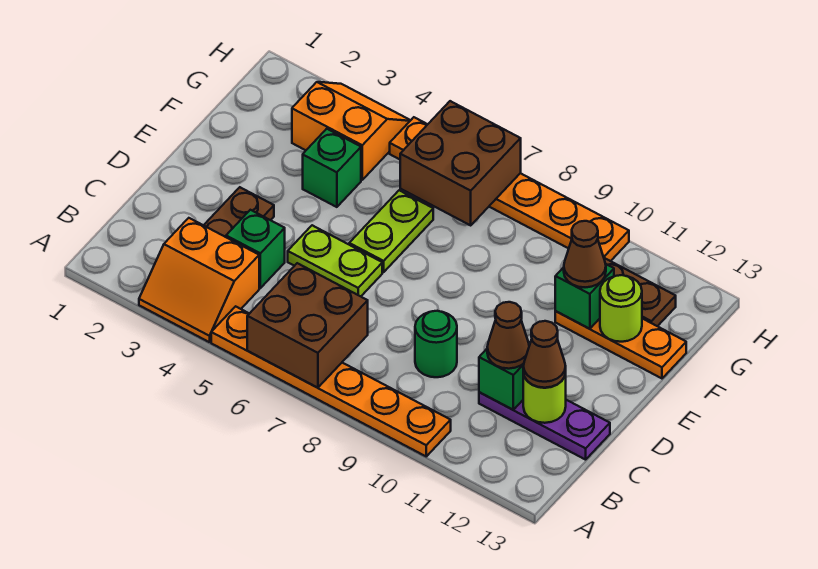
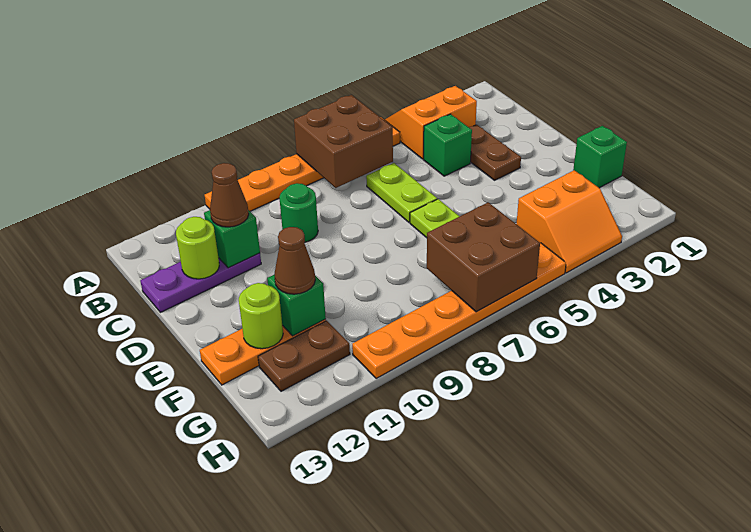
brown 1x1 cone [523,321,566,388] -> none
lime 1x2 plate [288,225,382,296] -> lime 1x2 plate turned to [366,163,437,223]
green 1x1 brick [303,129,361,207] -> green 1x1 brick moved to [573,126,627,188]

